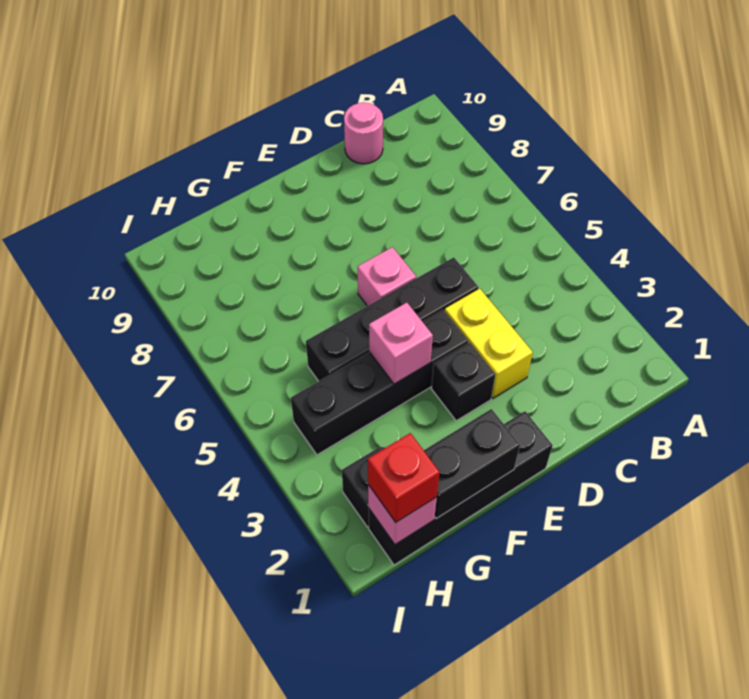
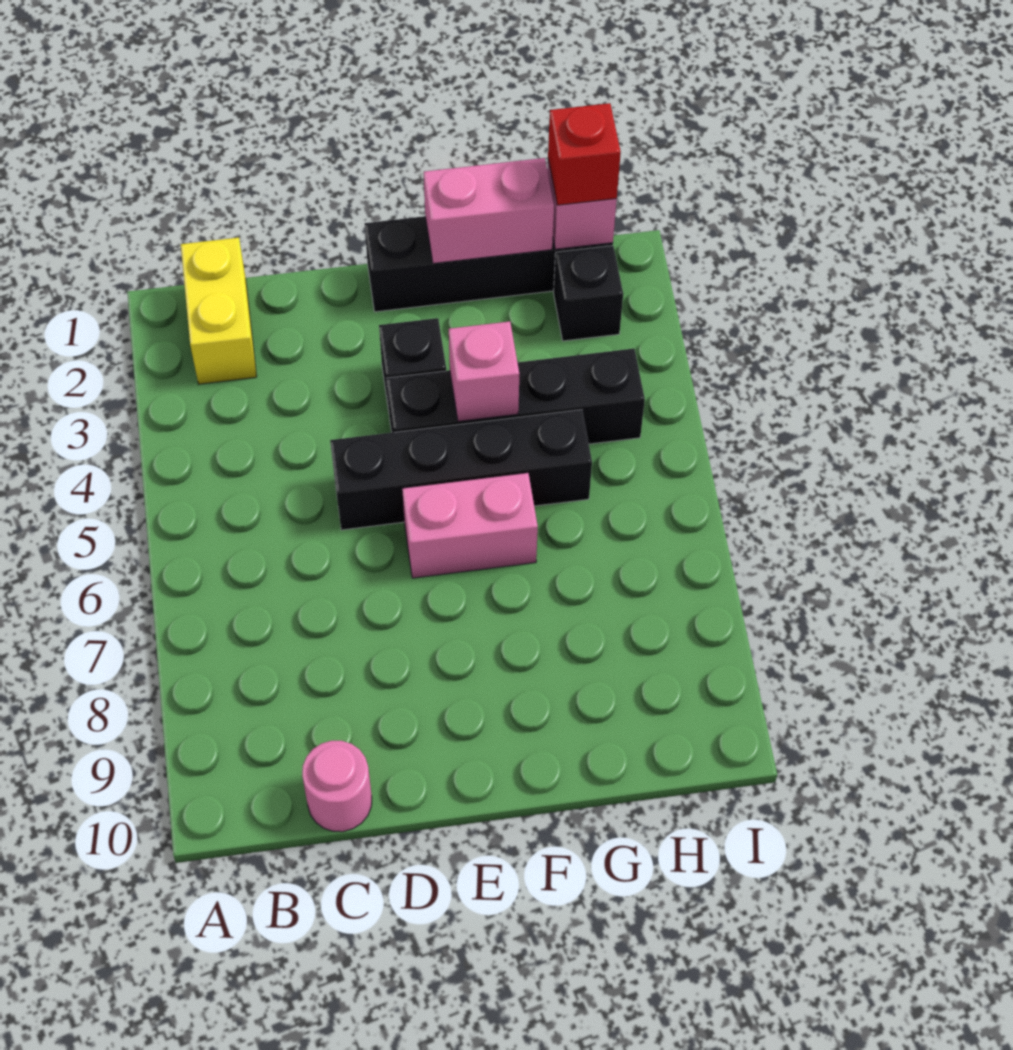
yellow 1x2 brick [445,289,533,398] -> yellow 1x2 brick moved to [181,238,257,384]
pink 1x1 brick [358,247,416,306] -> pink 1x2 brick [402,473,538,578]
black 1x2 brick [424,409,520,519] -> pink 1x2 brick [424,158,554,263]

